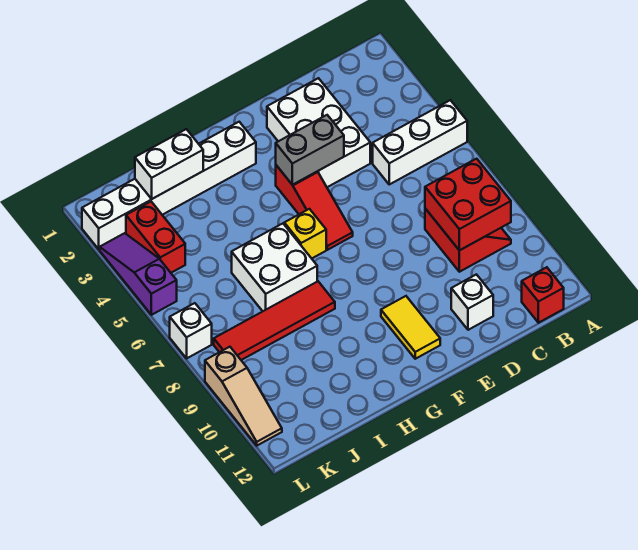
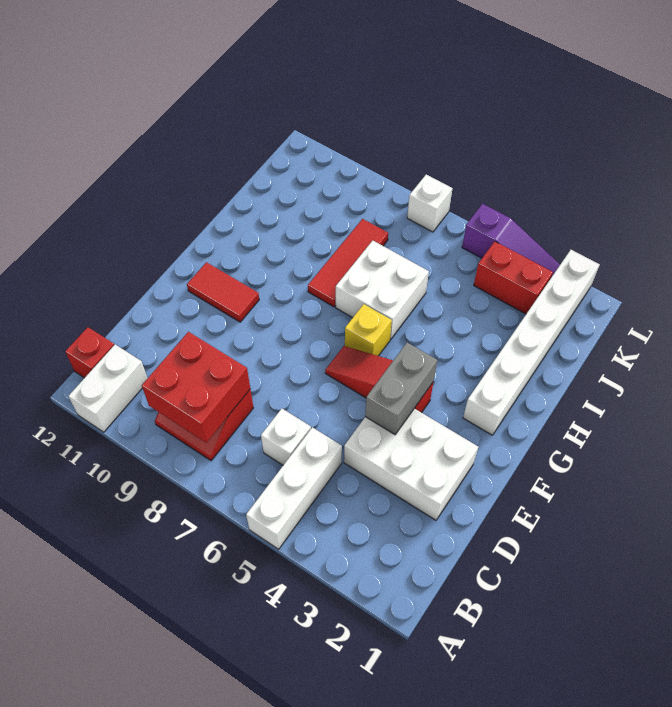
white 1x1 brick [451,274,493,330] -> white 1x1 brick moved to [261,409,311,465]
yellow 1x2 tile [381,296,440,359] -> red 1x2 tile [187,262,259,322]
red 1x4 tile [214,281,335,360] -> red 1x3 tile [308,219,388,307]
white 1x2 brick [135,129,203,199] -> white 1x2 brick moved to [69,345,148,432]
tan 1x3 slope [205,347,282,446] -> none

